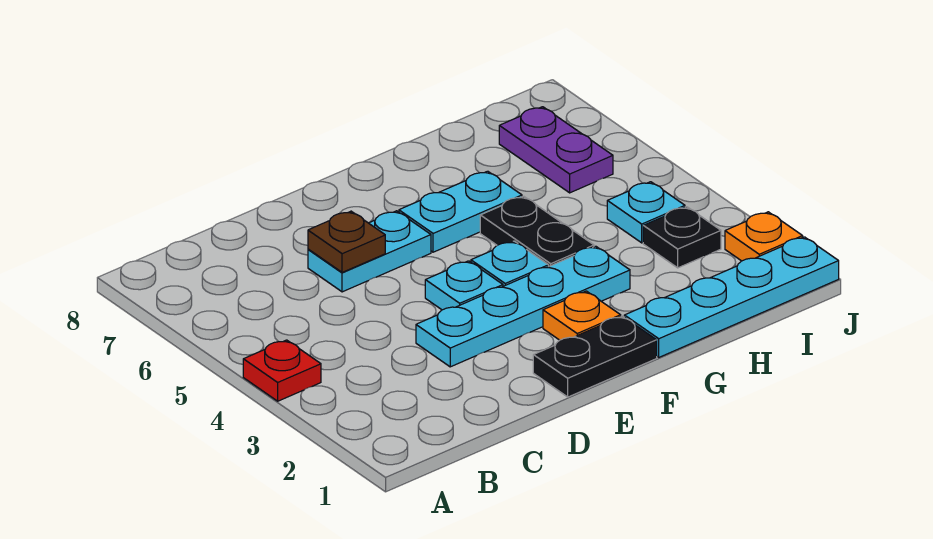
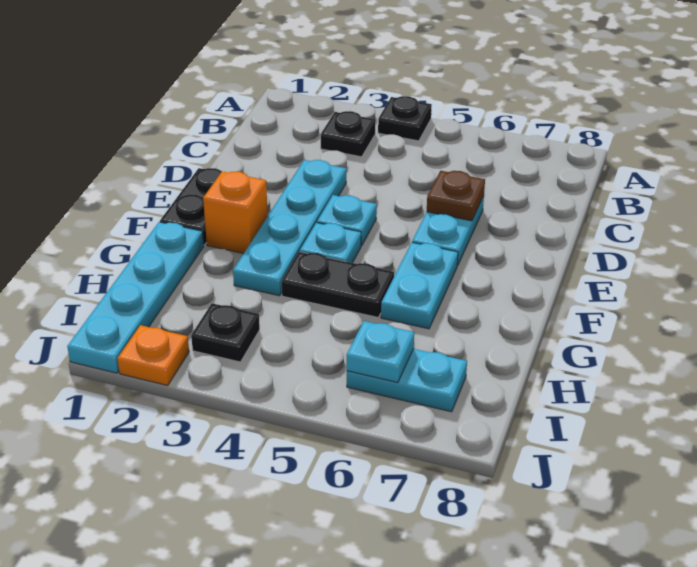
red 1x1 plate [243,340,321,401] -> black 1x1 plate [378,96,432,141]
none -> black 1x1 plate [321,111,376,157]
orange 1x1 plate [543,291,621,340] -> orange 1x1 brick [203,171,268,253]
cyan 1x1 plate [607,182,685,243] -> cyan 1x1 plate moved to [347,321,414,383]
purple 1x2 plate [499,107,613,193] -> cyan 1x2 plate [347,349,467,412]

